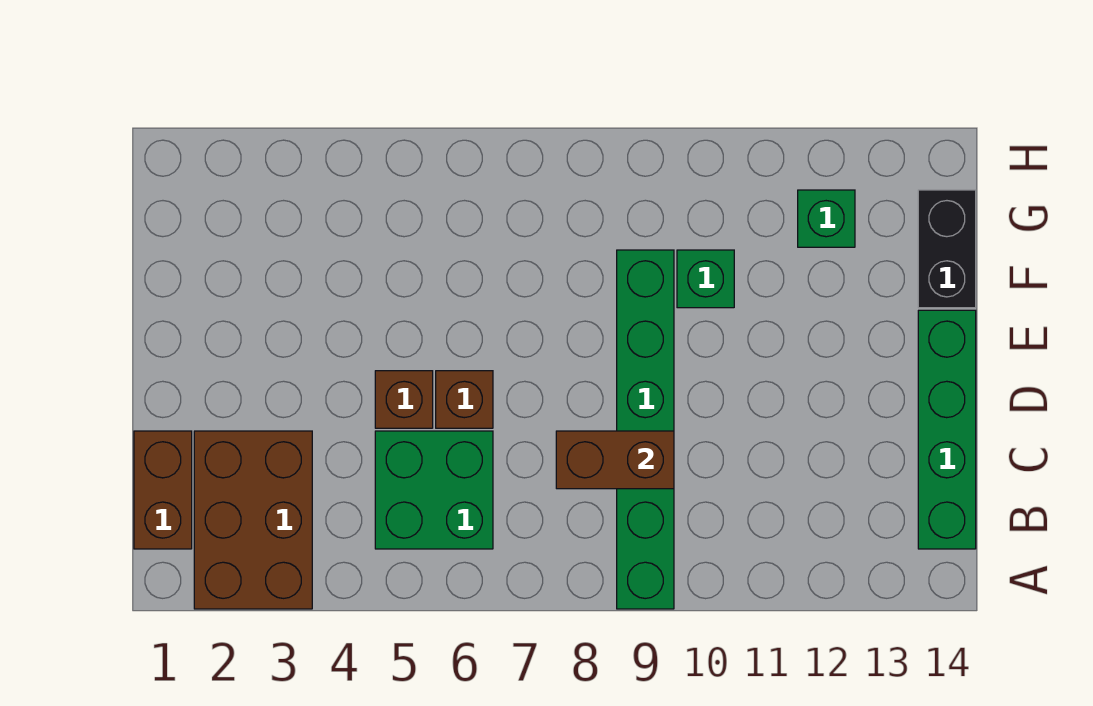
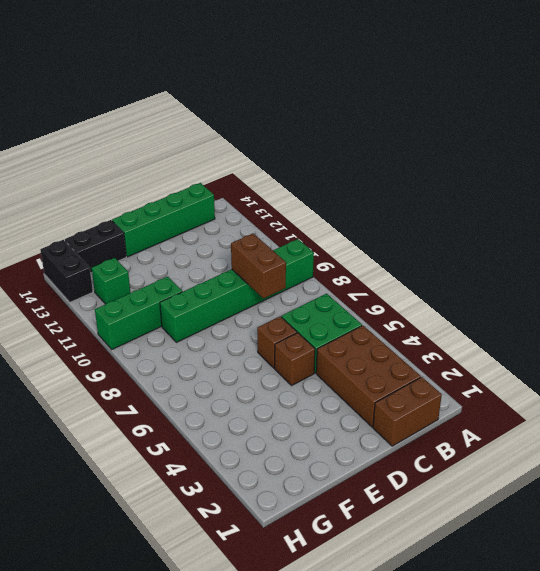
brown 2x3 brick [194,431,312,609] -> brown 2x3 brick turned to [316,326,421,427]
green 1x1 brick [677,250,734,308] -> green 1x3 brick [95,277,182,349]
none -> black 1x2 brick [40,240,93,302]

